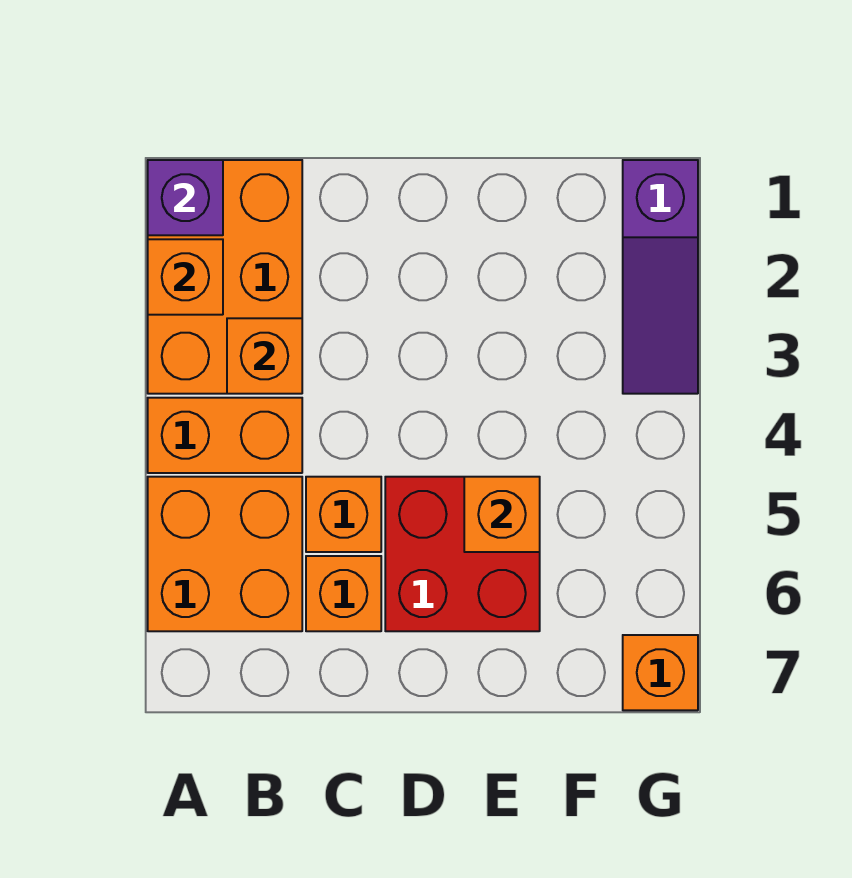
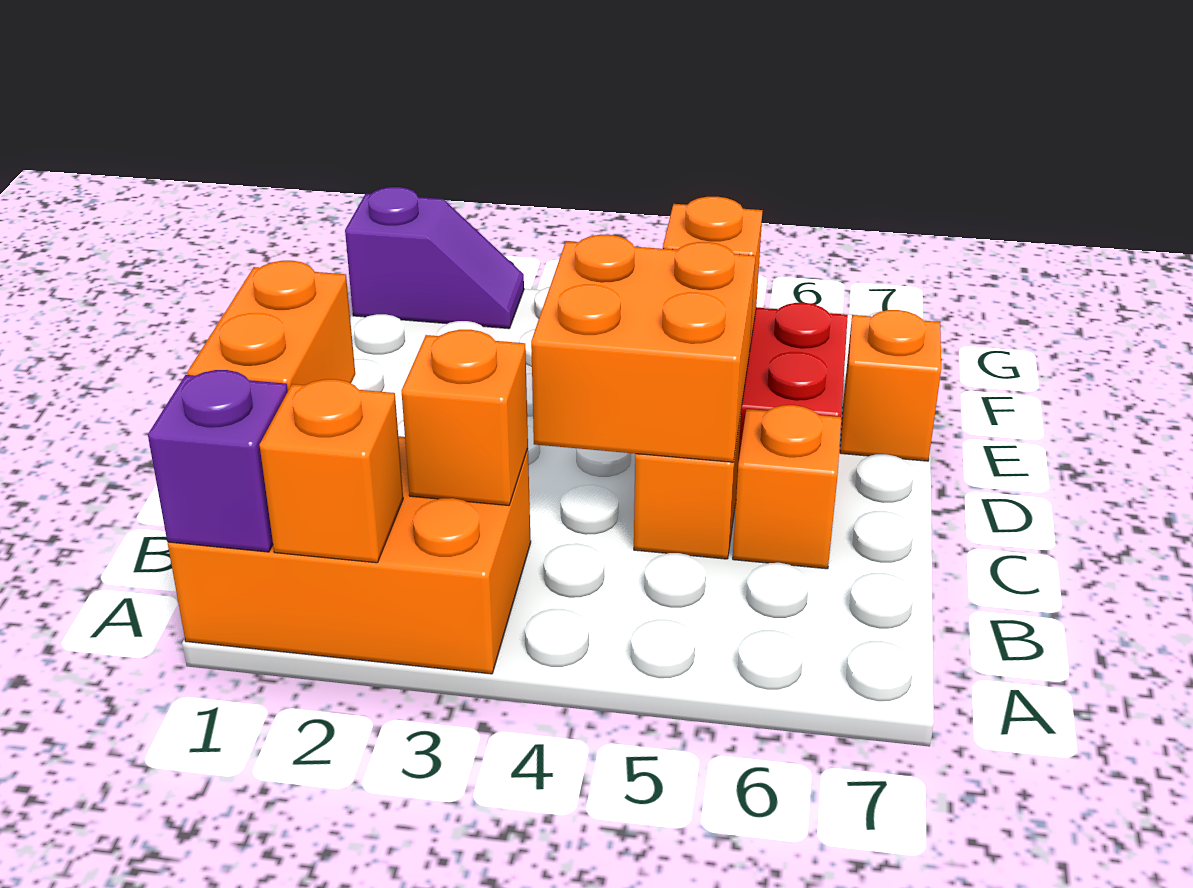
orange 1x2 brick [148,398,302,473] -> orange 1x2 brick moved to [187,261,355,390]
orange 2x2 brick [148,477,302,631] -> orange 2x2 brick moved to [531,235,755,462]
purple 1x3 slope [623,160,698,394] -> purple 1x2 slope [345,187,524,329]
orange 1x1 brick [623,635,698,710] -> orange 1x1 brick moved to [840,310,941,461]

